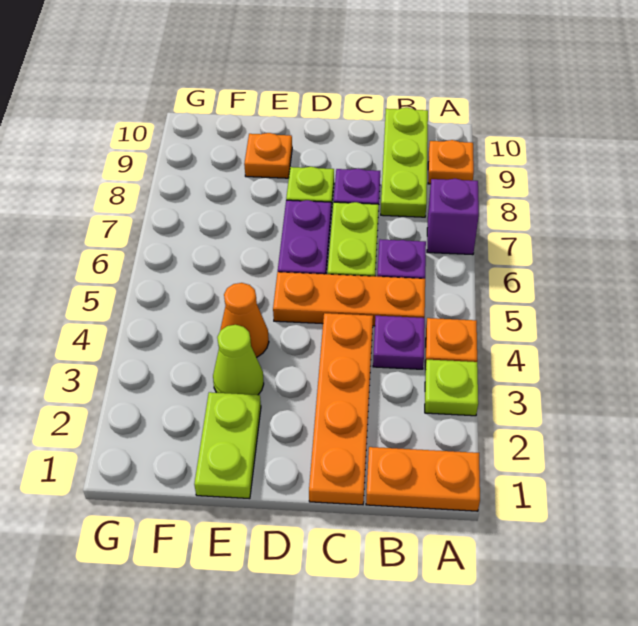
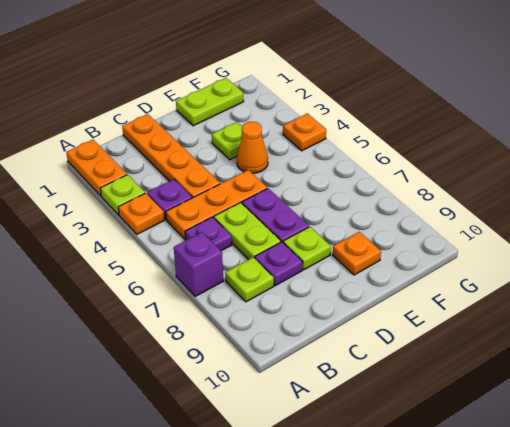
orange 1x2 plate [366,447,480,511] -> orange 1x2 plate turned to [66,140,127,196]
orange 1x1 plate [428,140,474,184] -> orange 1x1 plate moved to [283,113,326,151]
lime 1x3 plate [381,108,428,217] -> lime 1x1 plate [225,257,274,302]
lime 1x2 plate [194,392,261,499] -> lime 1x2 plate turned to [176,78,244,126]
lime 1x1 cone [213,325,264,395] -> lime 1x1 plate [212,122,242,160]

